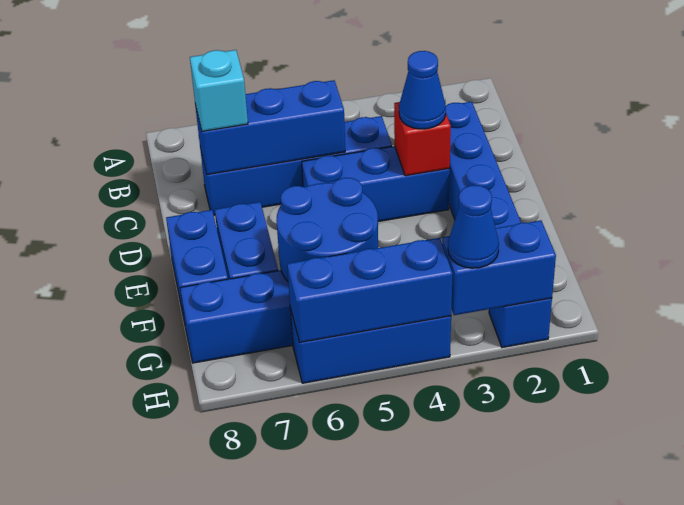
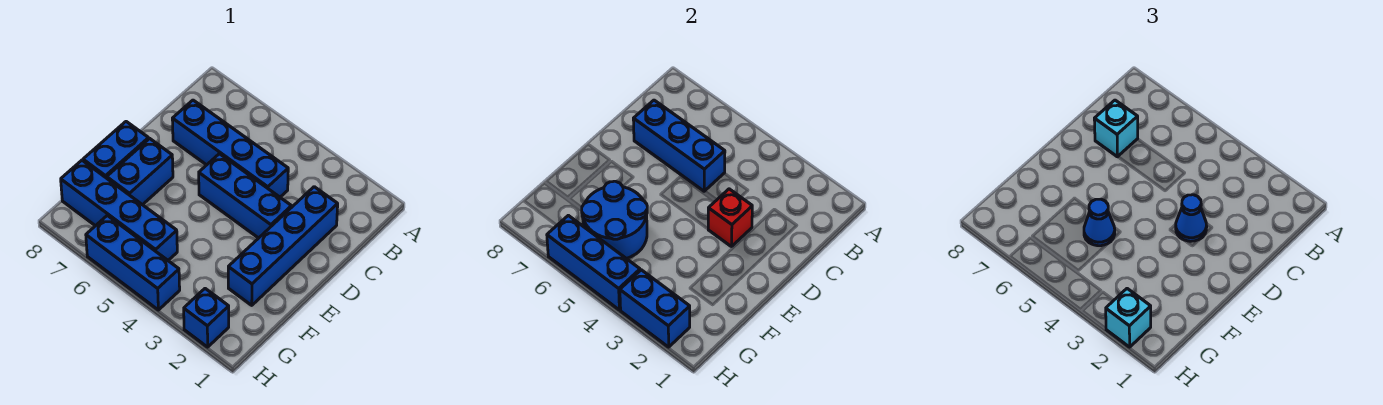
none -> cyan 1x1 brick [1106,289,1151,347]
blue 1x1 cone [448,185,499,268] -> blue 1x1 cone moved to [1084,199,1115,246]

